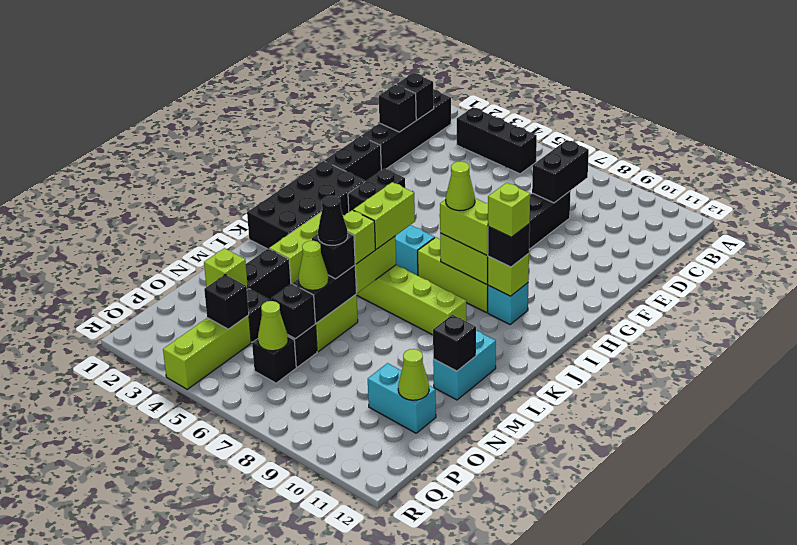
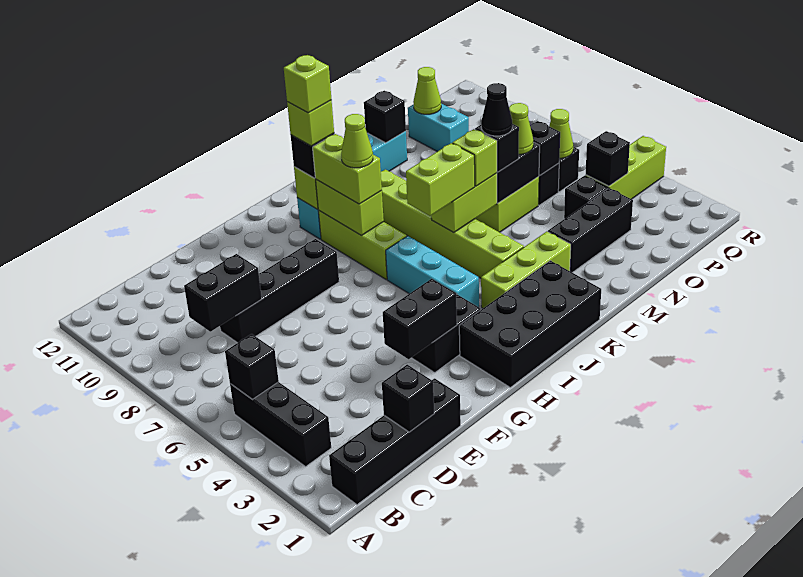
black 1x1 brick [397,73,434,120] -> black 1x1 brick moved to [225,334,279,399]
black 1x2 brick [325,136,381,181] -> black 1x2 brick moved to [383,279,457,359]
lime 1x1 brick [204,248,248,288] -> lime 1x1 brick moved to [284,55,331,113]

